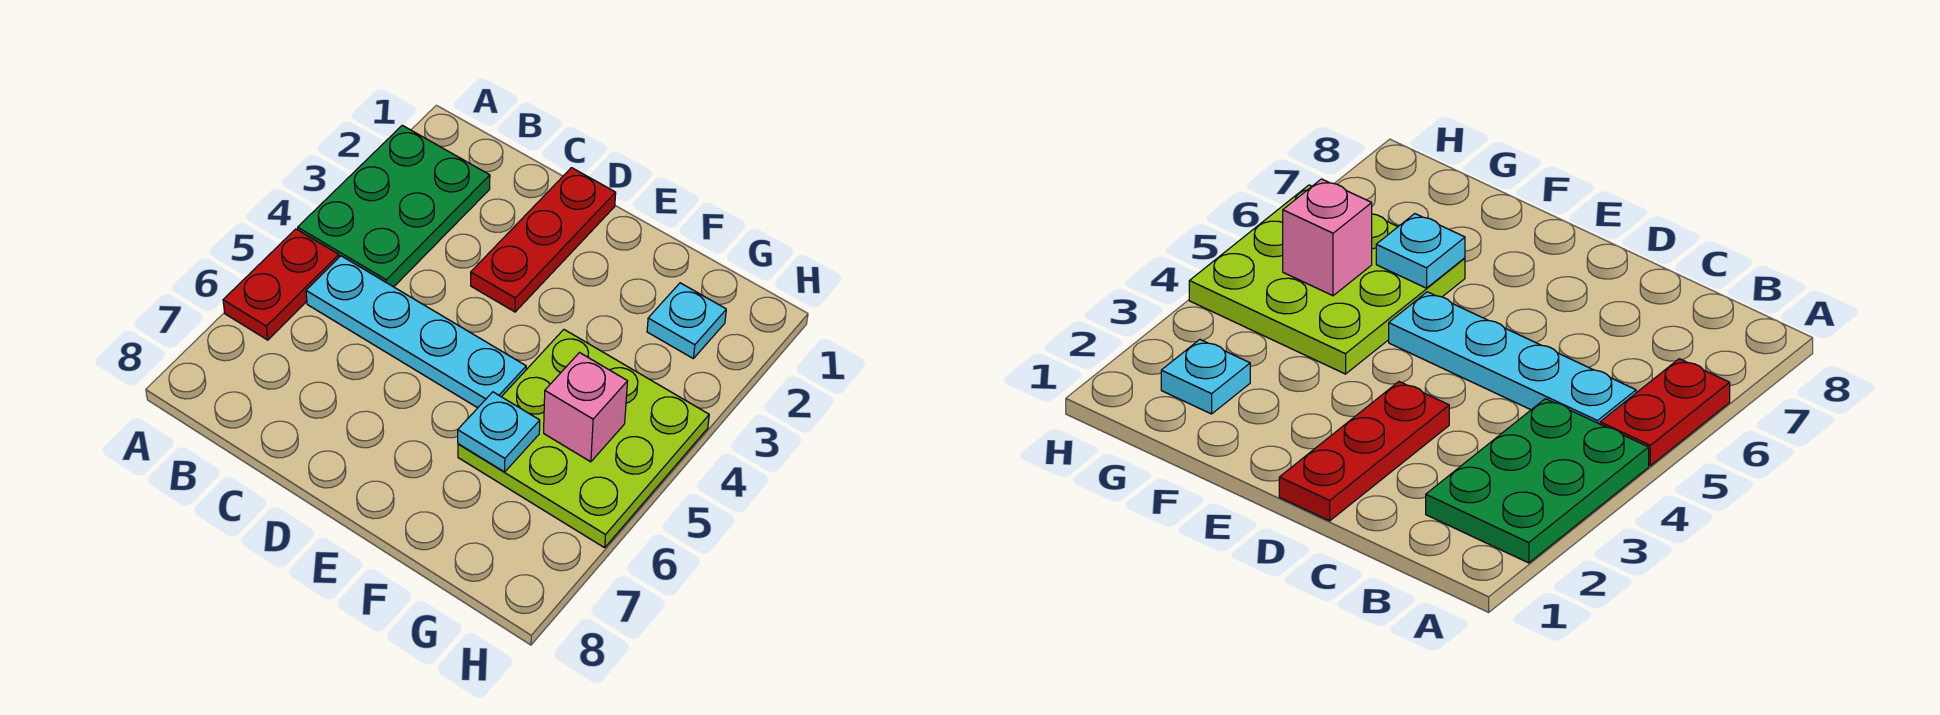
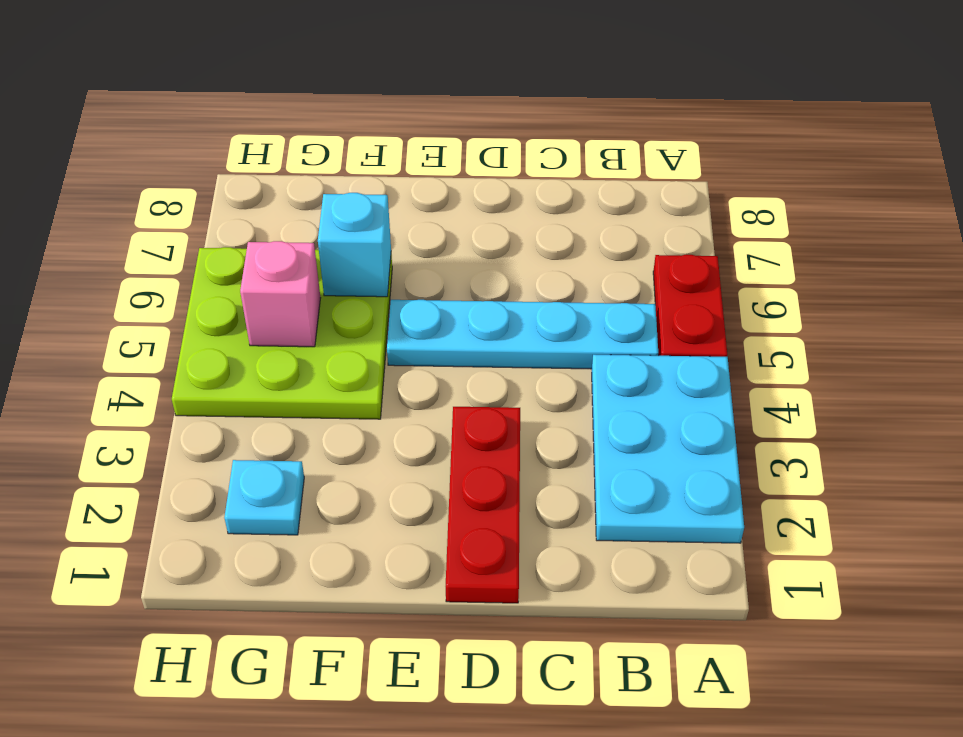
green 2x3 plate [298,125,490,287] -> cyan 2x3 plate [592,355,744,543]
cyan 1x1 plate [458,392,540,472] -> cyan 1x1 brick [318,193,391,297]

